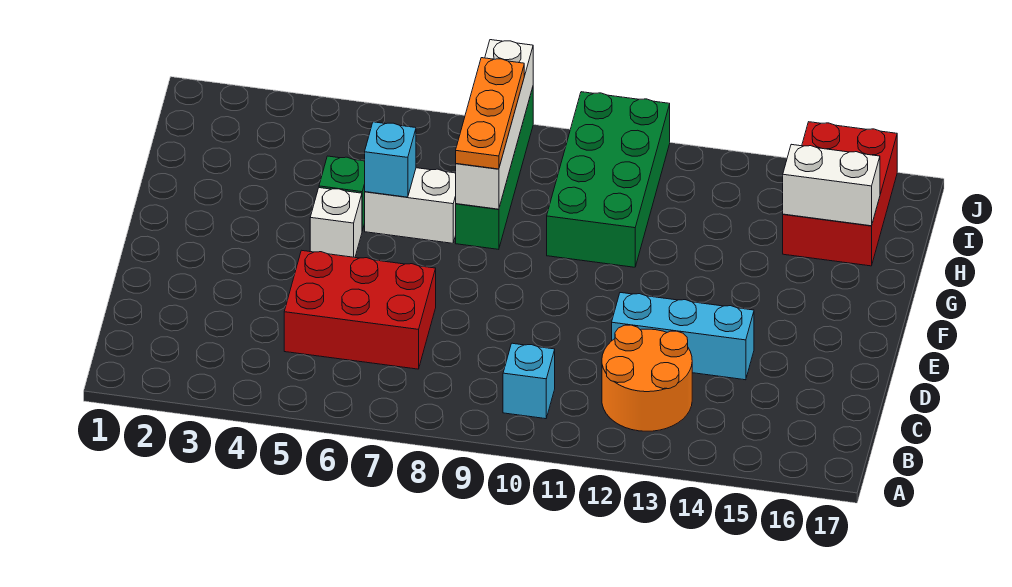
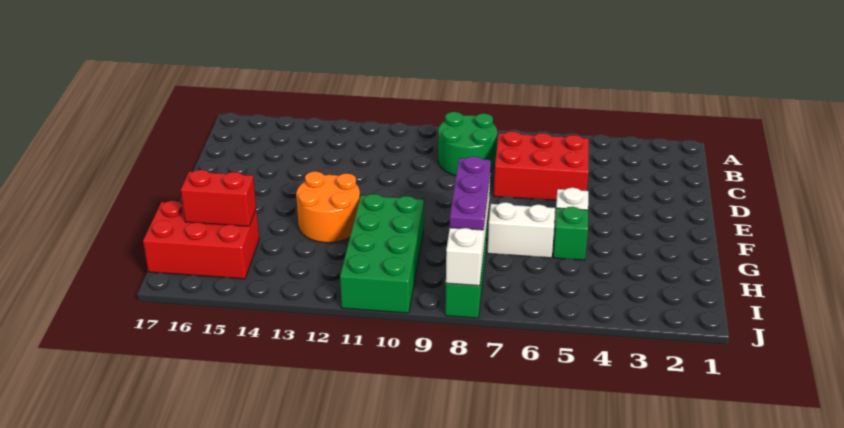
none -> green 2x2 round brick [438,112,497,176]
cyan 1x1 brick [503,343,555,419] -> none
orange 2x2 round brick [602,325,692,431] -> orange 2x2 round brick moved to [296,172,360,243]
cyan 1x3 brick [612,293,754,380] -> none
cyan 1x1 brick [365,122,416,197] -> none
orange 1x3 plate [456,58,524,169] -> purple 1x3 plate [450,156,491,230]
red 2x3 brick [783,122,897,266] -> red 2x3 brick turned to [143,201,259,279]
white 1x2 brick [783,144,880,226] -> red 1x2 brick [181,170,256,226]

